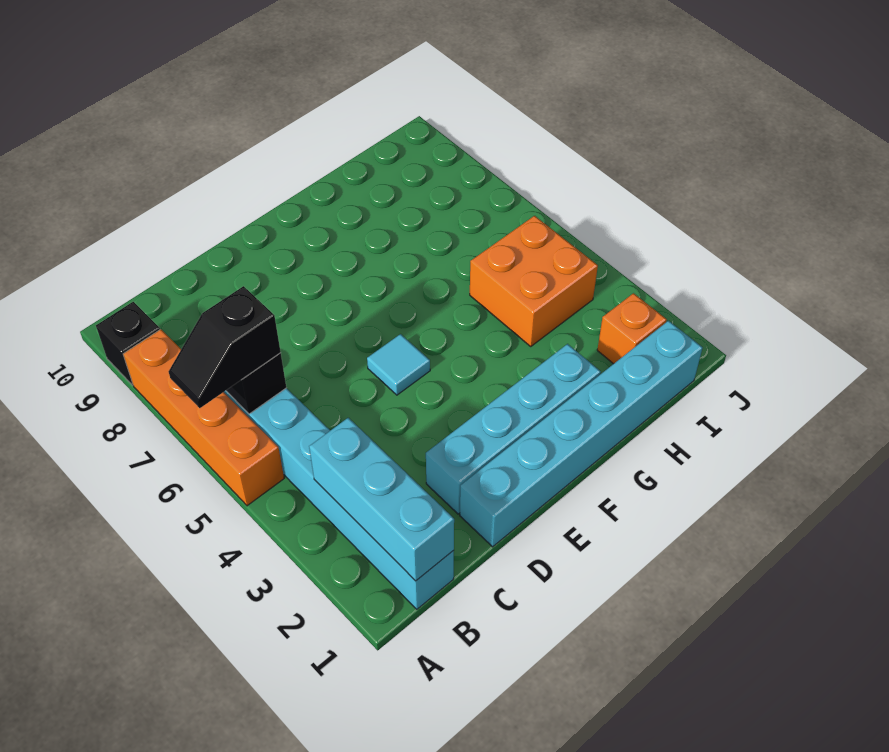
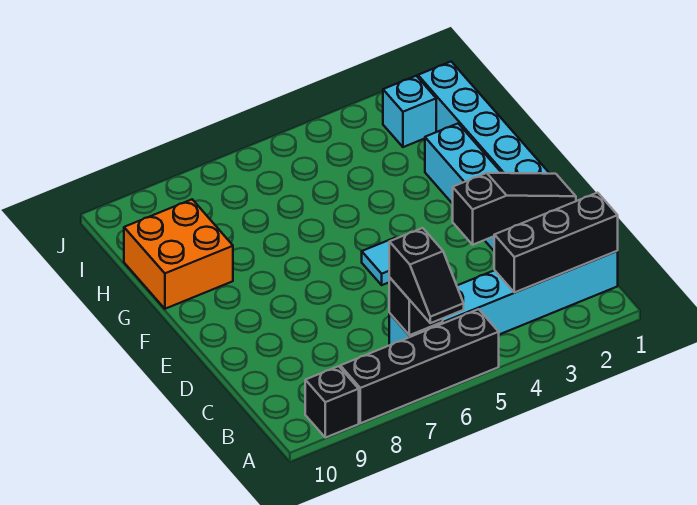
orange 1x4 brick [123,329,284,506] -> black 1x4 brick [340,309,499,423]
cyan 1x3 brick [309,418,454,581] -> black 1x3 brick [494,193,618,292]
none -> black 1x3 slope [453,173,576,245]
orange 2x2 brick [470,216,598,346] -> orange 2x2 brick moved to [124,199,233,309]
orange 1x1 brick [597,293,667,364] -> cyan 1x1 brick [383,76,436,147]

